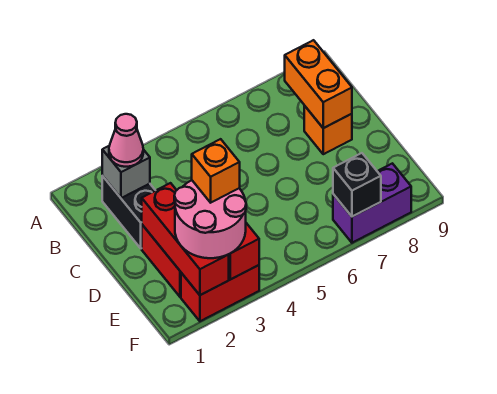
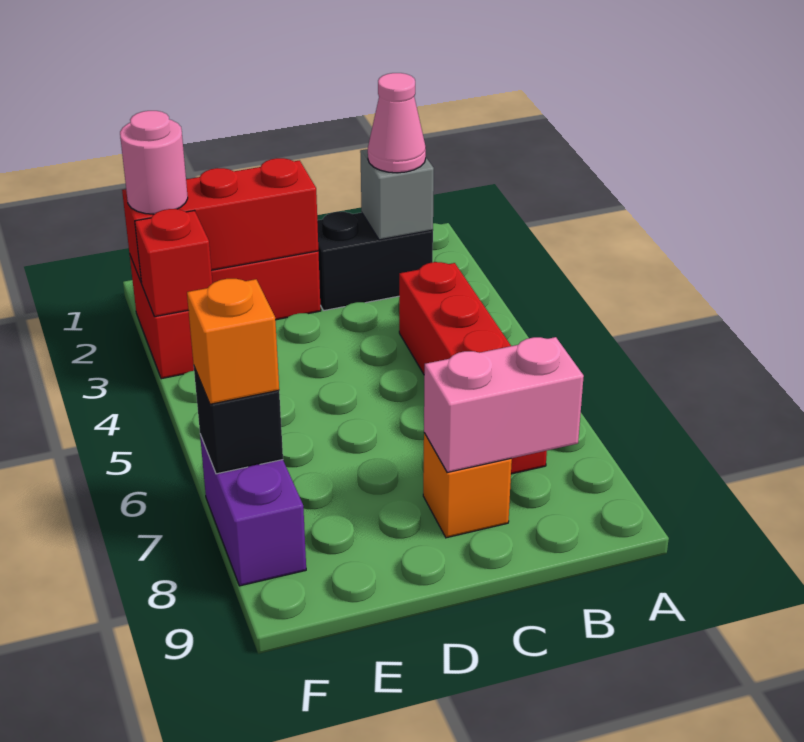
none -> red 1x4 brick [399,262,547,474]
orange 1x2 brick [285,40,352,128] -> pink 1x2 brick [424,337,584,472]
pink 2x2 round brick [174,180,246,258] -> pink 1x1 round brick [120,111,188,214]
orange 1x1 brick [192,139,240,203] -> orange 1x1 brick moved to [187,279,279,404]

